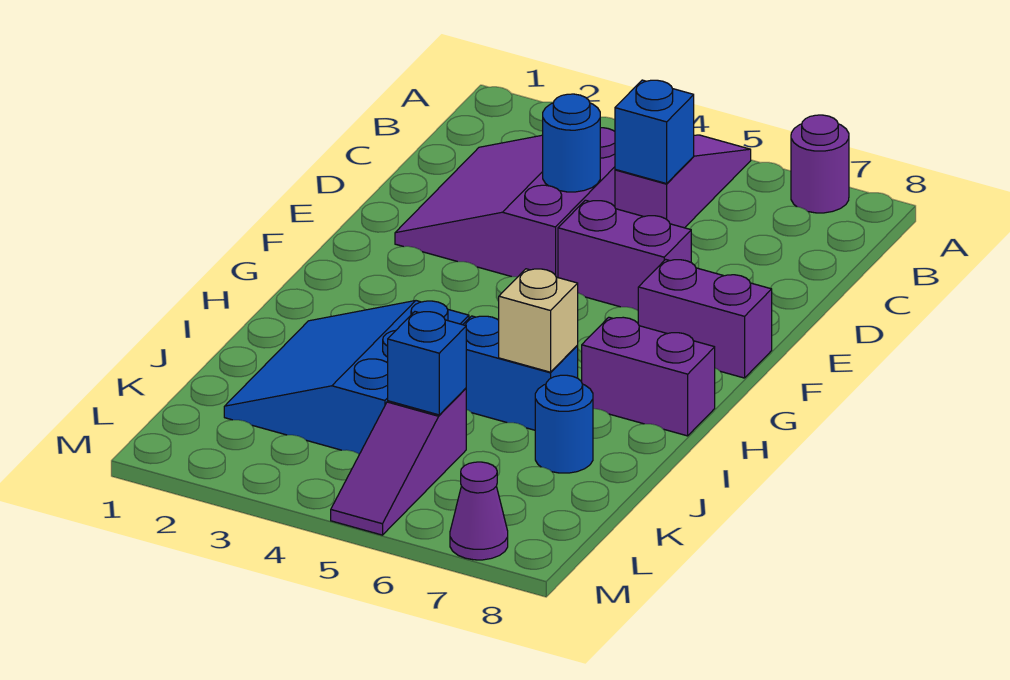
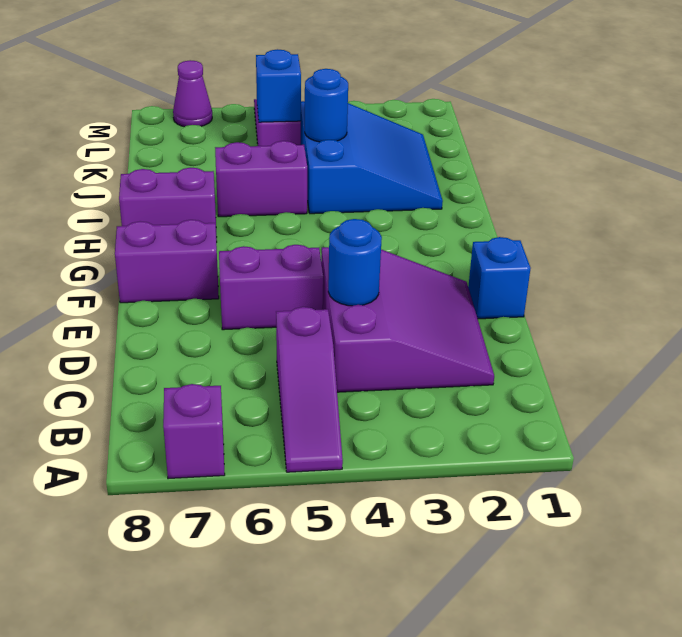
purple 1x1 round brick [791,115,849,213] -> purple 1x1 brick [163,384,225,479]
blue 1x1 brick [615,80,694,184] -> blue 1x1 brick moved to [468,237,531,319]
blue 1x2 brick [463,316,578,430] -> purple 1x2 brick [215,141,307,217]
tan 1x1 brick [499,269,578,372] -> none
blue 1x1 round brick [535,375,593,473] -> blue 1x1 round brick moved to [305,69,348,142]

